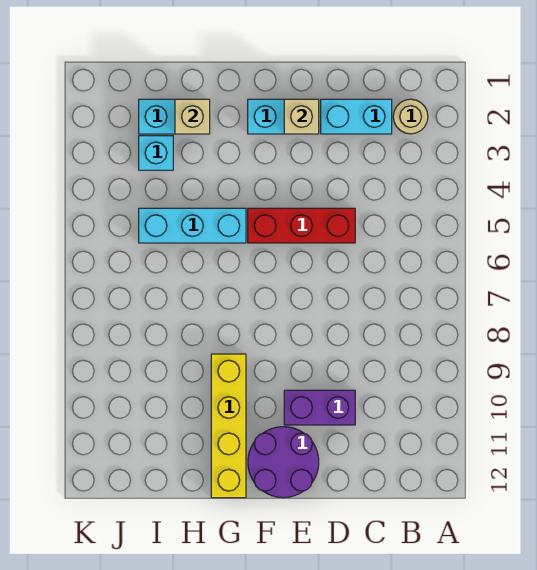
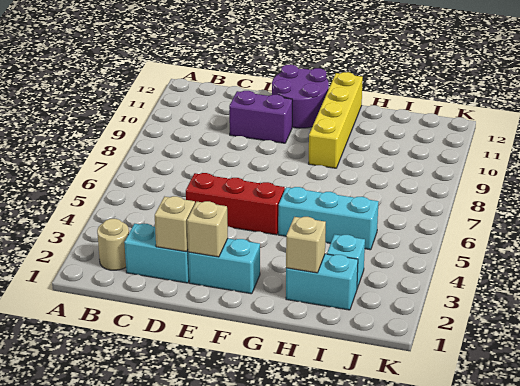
none -> tan 1x1 brick [155,196,195,252]

